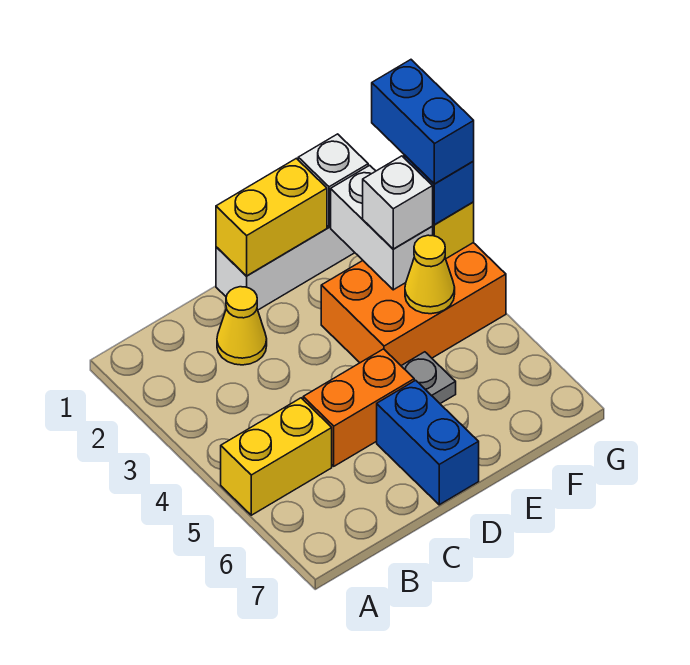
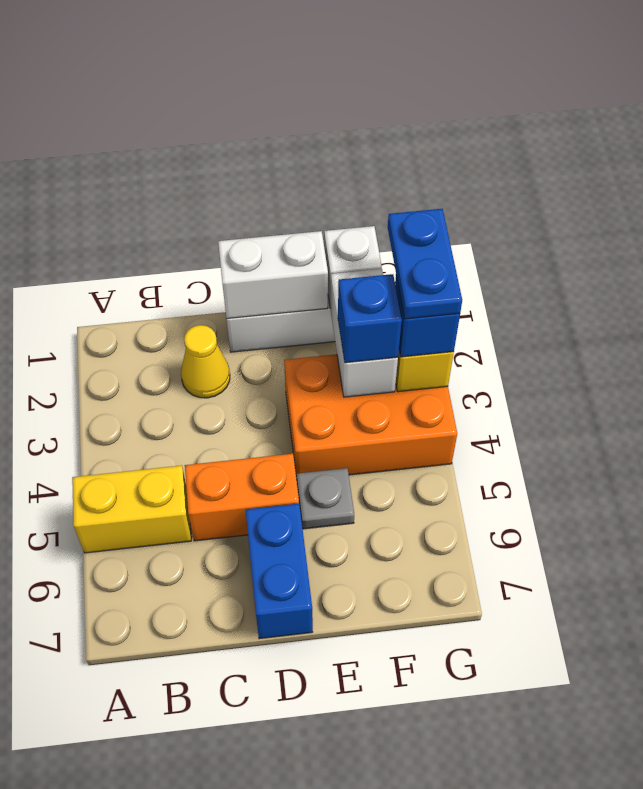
yellow 1x2 brick [216,158,327,276] -> white 1x2 brick [218,231,328,319]
white 1x1 brick [363,156,433,249] -> blue 1x1 brick [338,274,402,363]
yellow 1x1 cone [405,235,455,314] -> none
blue 1x2 brick [372,60,474,184] -> blue 1x2 plate [388,209,462,319]

